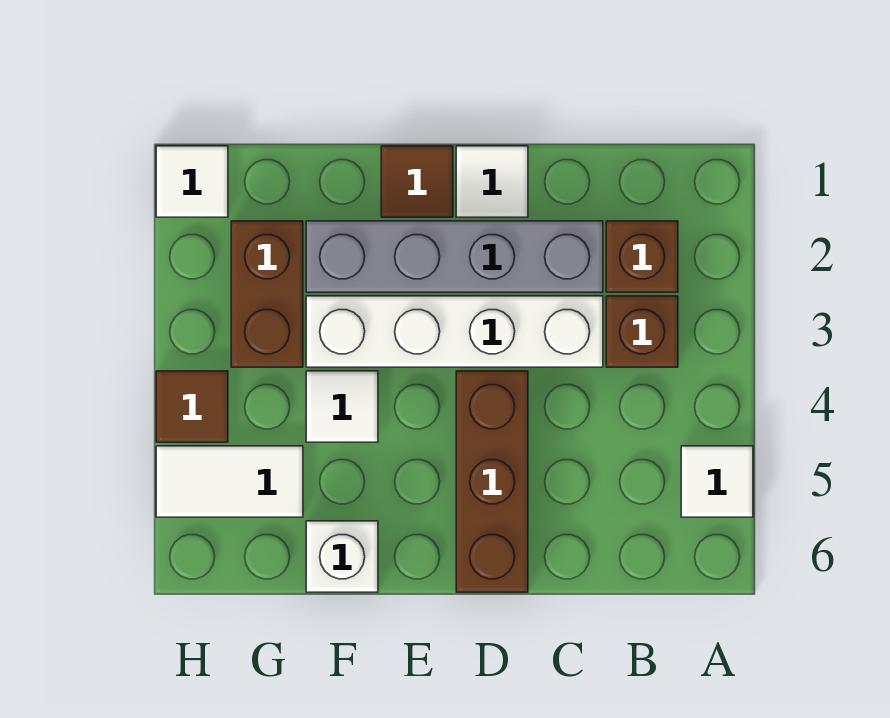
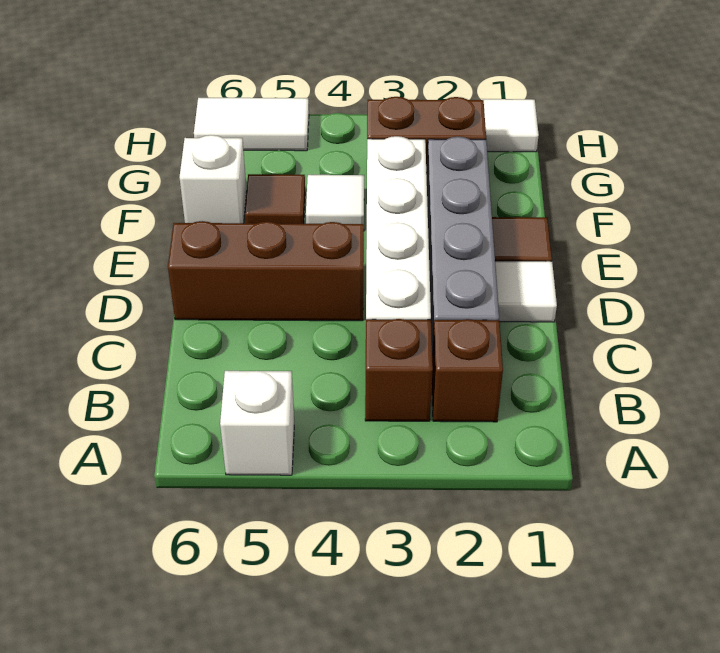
white 1x1 tile [681,446,753,517] -> white 1x1 brick [220,371,294,475]
white 1x2 tile [156,446,303,517] -> white 1x2 tile turned to [194,98,309,151]
brown 1x1 tile [156,371,228,442] -> brown 1x1 tile moved to [245,174,305,224]

